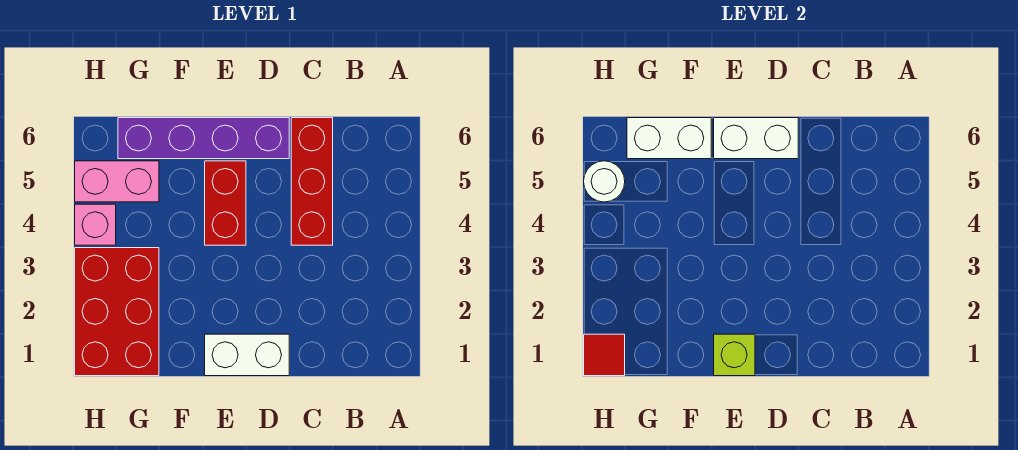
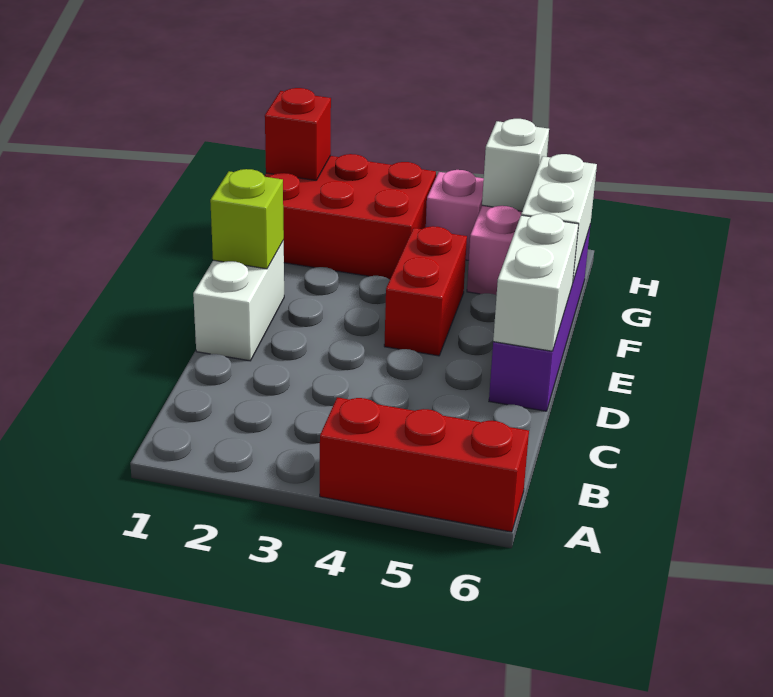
red 1x3 brick [291,118,333,245] -> red 1x3 brick moved to [320,397,529,532]
red 1x2 brick [205,161,246,245] -> red 1x2 brick turned to [384,226,467,356]
red 1x1 tile [584,334,625,376] -> red 1x1 brick [265,88,331,180]
white 1x1 round brick [584,161,625,202] -> white 1x1 brick [482,119,549,211]

